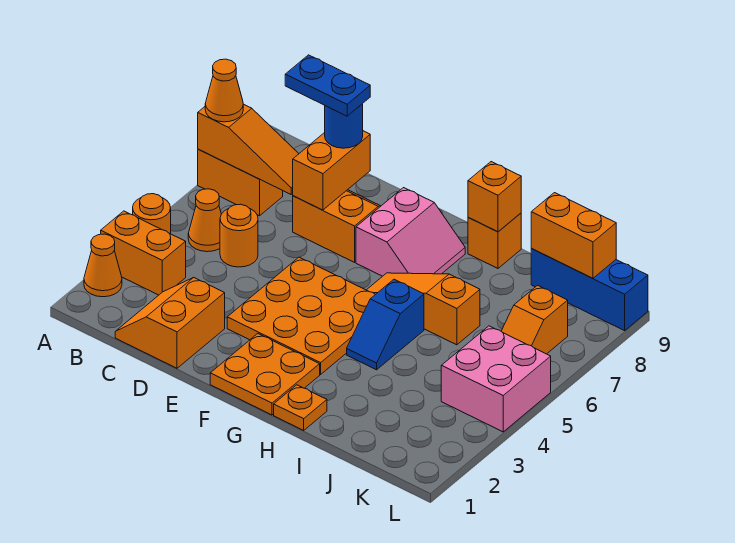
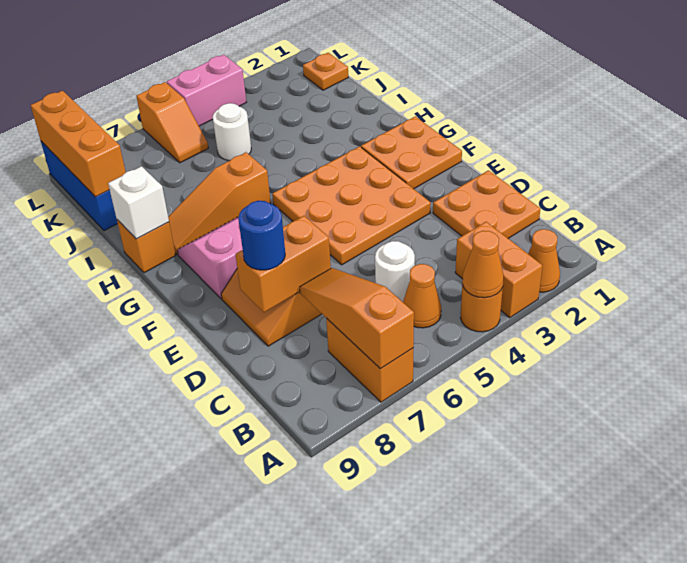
orange 1x1 cone [205,59,243,122] -> orange 1x1 cone moved to [462,231,504,298]
orange 2x2 slope [115,277,225,368] -> orange 2x2 plate [433,170,540,238]
orange 1x1 round brick [220,204,258,267] -> white 1x1 round brick [375,241,415,302]
blue 1x2 plate [285,55,370,116] -> none
orange 1x3 slope [367,273,480,345] -> orange 1x3 slope turned to [168,152,271,255]
orange 1x1 plate [274,385,327,430] -> orange 1x1 plate moved to [303,53,348,90]
blue 1x2 slope [347,279,424,370] -> none
orange 1x1 brick [468,162,521,232] -> white 1x1 brick [108,166,169,239]
none -> white 1x1 round brick [213,103,251,161]
orange 1x2 brick [531,193,616,278] -> orange 1x3 brick [31,91,126,197]
pink 2x2 brick [441,326,551,432] -> pink 1x2 brick [167,54,246,126]
orange 1x2 slope [501,285,568,354] -> orange 1x2 slope turned to [136,82,208,163]

